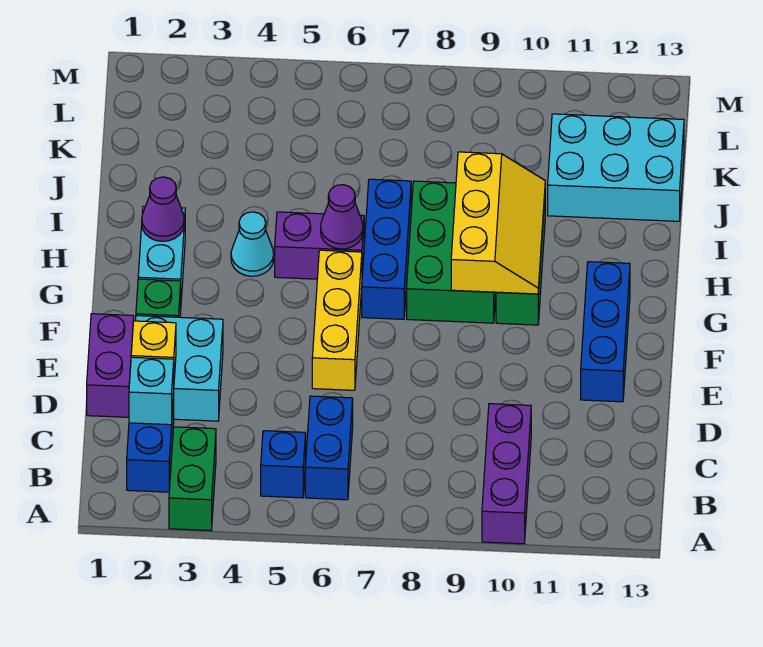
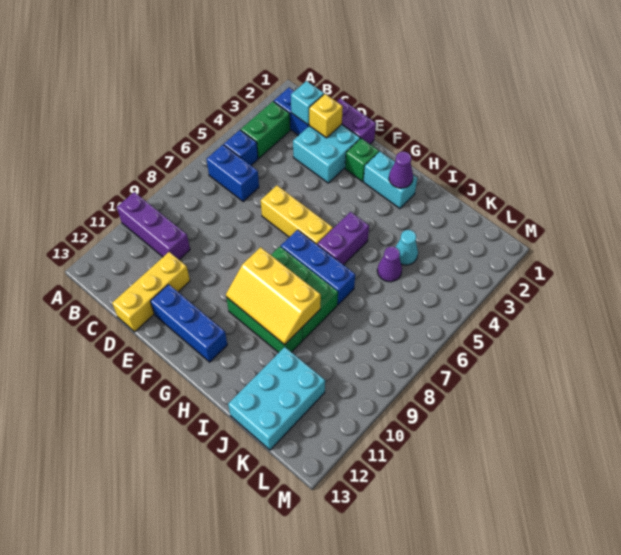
green 1x2 brick [169,427,216,531] -> green 1x2 brick turned to [241,101,290,158]
none -> yellow 1x3 brick [112,252,190,332]
cyan 1x1 cone [231,212,274,276] -> cyan 1x1 cone moved to [396,230,418,265]
purple 1x1 cone [321,185,363,249] -> purple 1x1 cone moved to [377,246,402,282]

